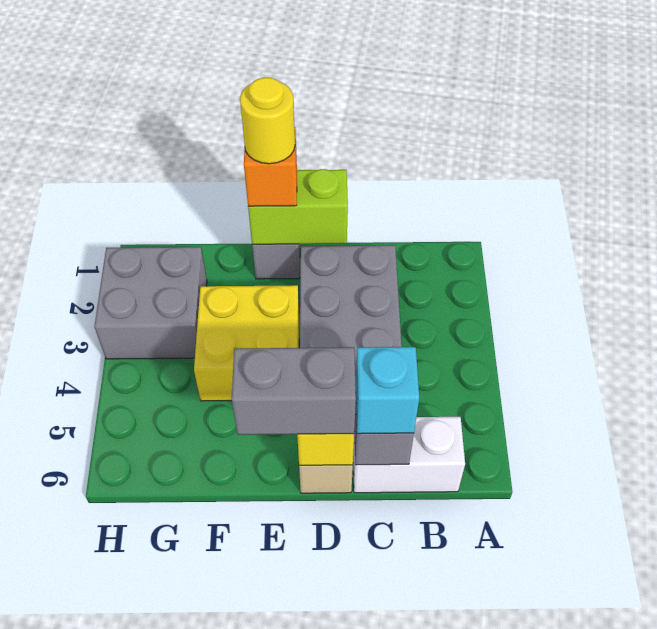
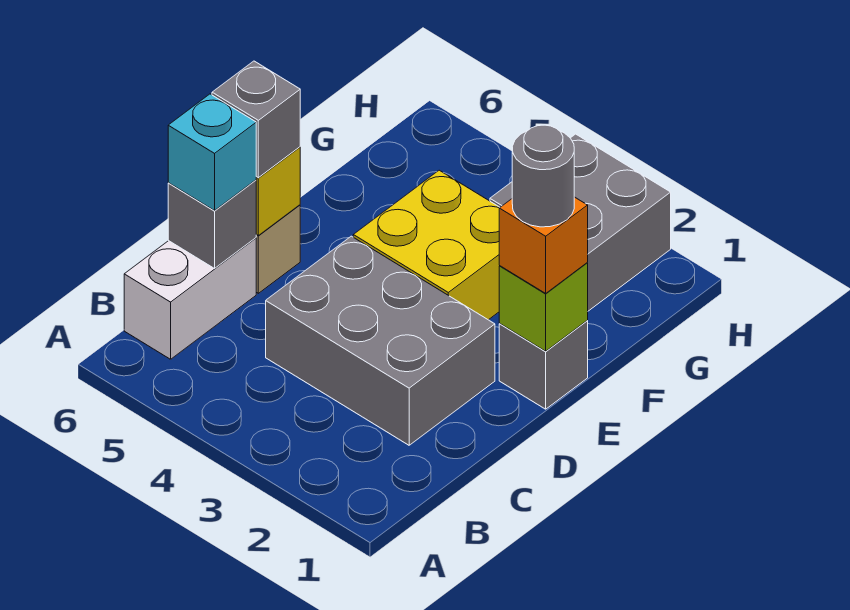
lime 1x2 brick [248,169,348,244] -> lime 1x1 brick [499,263,588,351]
grey 1x2 brick [232,347,356,435] -> grey 1x1 brick [212,61,300,178]
yellow 1x1 round brick [240,78,295,164] -> grey 1x1 round brick [512,125,574,227]

